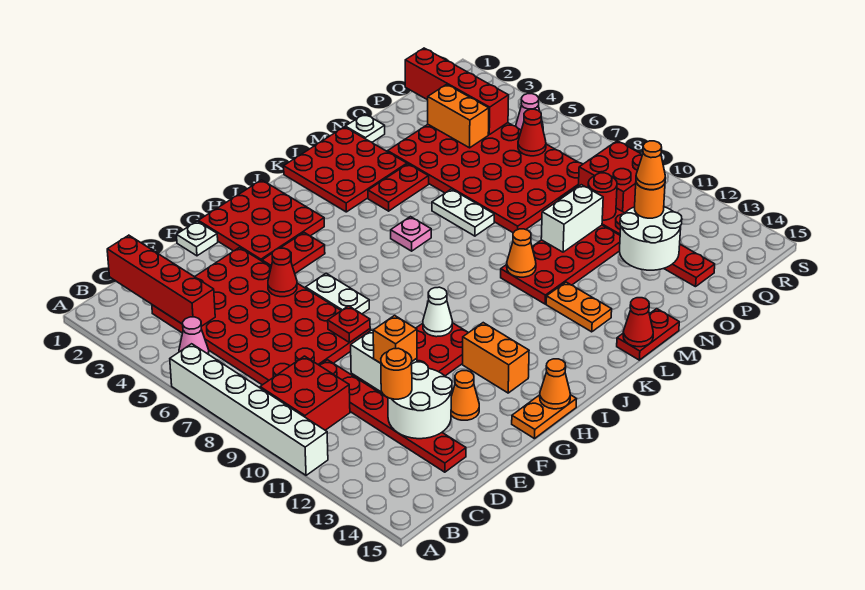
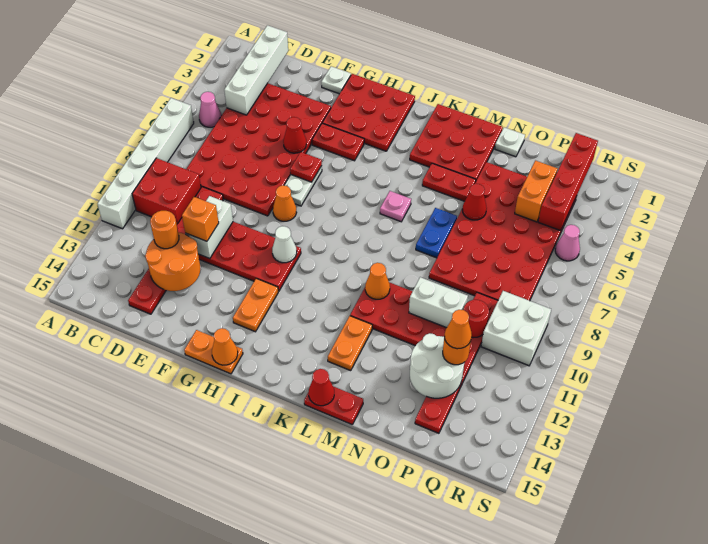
red 1x4 brick [107,235,215,326] -> white 1x4 brick [224,25,288,115]
white 2x2 round brick [388,362,452,439] -> orange 2x2 round brick [145,232,200,291]
red 1x1 plate [328,306,370,343] -> red 1x1 plate moved to [290,152,322,182]
orange 1x1 cone [451,371,479,420] -> orange 1x1 cone moved to [273,185,297,221]
orange 1x2 brick [463,323,529,393] -> orange 1x2 plate [233,278,278,332]
white 1x2 plate [432,189,494,236] -> blue 1x2 plate [416,208,457,258]
red 1x1 cone [518,109,546,156] -> red 1x1 cone moved to [462,184,487,220]
red 2x2 brick [579,141,642,213] -> white 2x2 brick [481,291,551,366]

